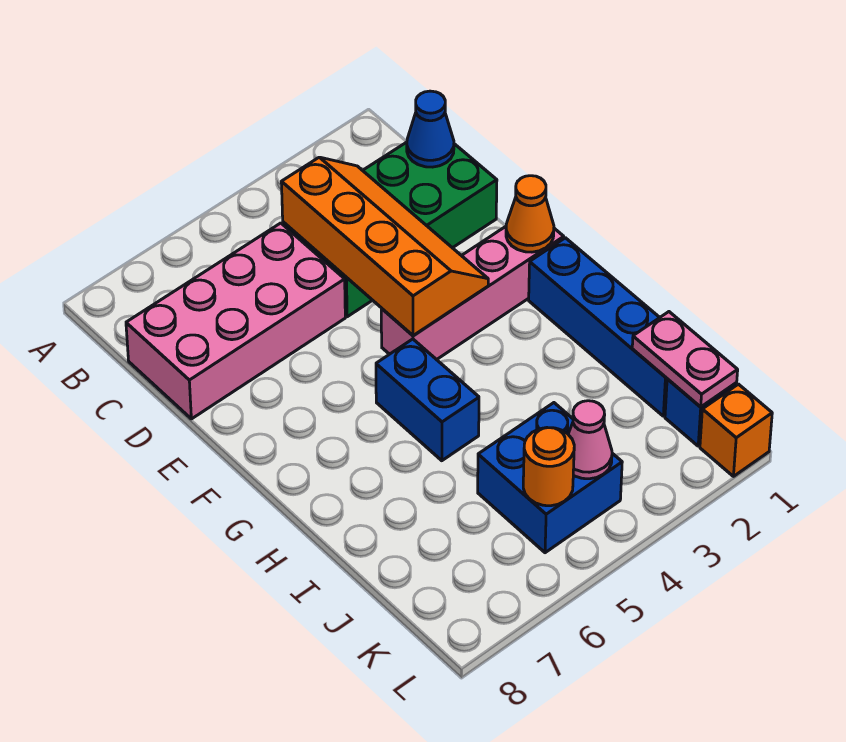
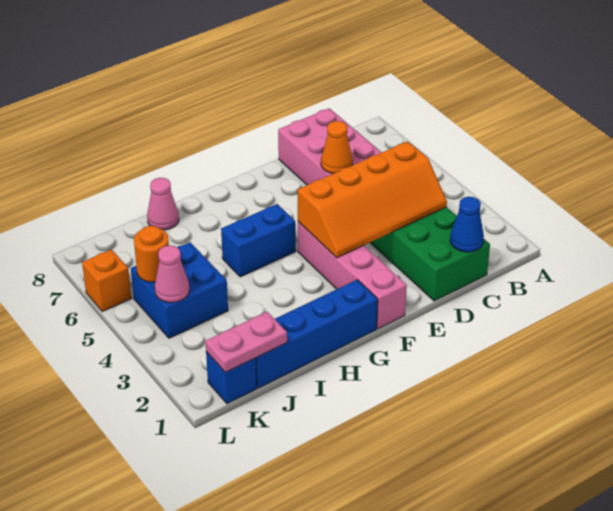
orange 1x1 cone [506,176,554,252] -> orange 1x1 cone moved to [321,121,353,174]
none -> pink 1x1 cone [147,178,179,230]
orange 1x1 brick [700,384,772,476] -> orange 1x1 brick moved to [82,249,131,312]

